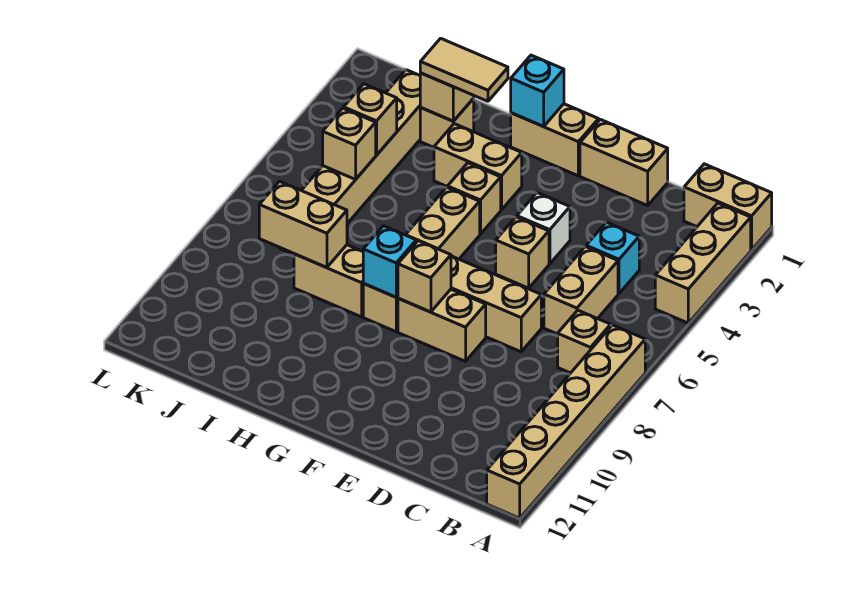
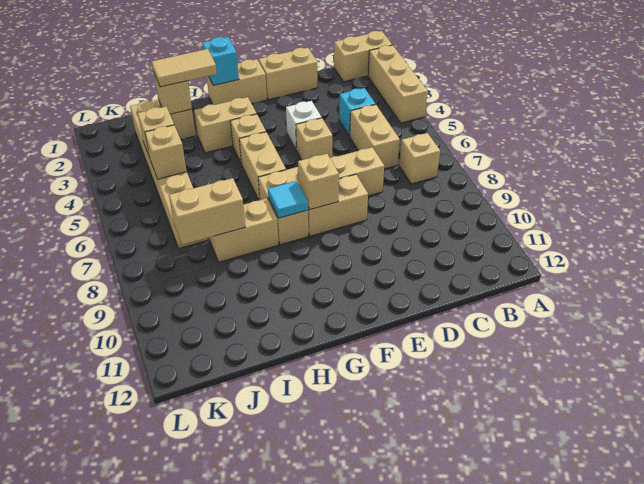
tan 1x6 brick [487,325,645,518] -> none
cyan 1x1 brick [363,226,416,297] -> cyan 1x1 tile [268,181,308,218]

